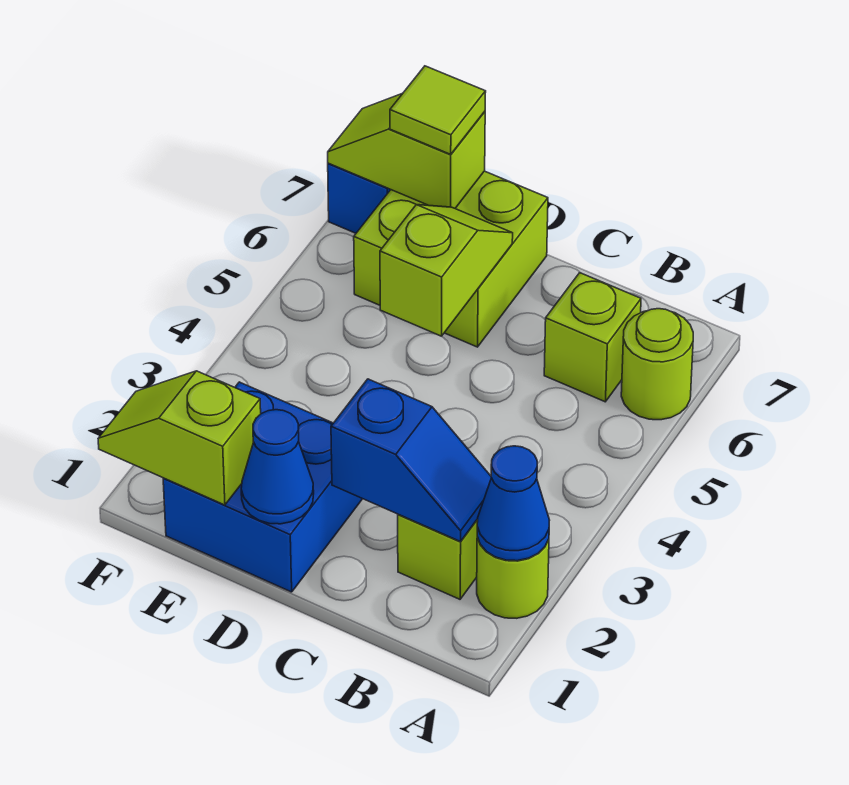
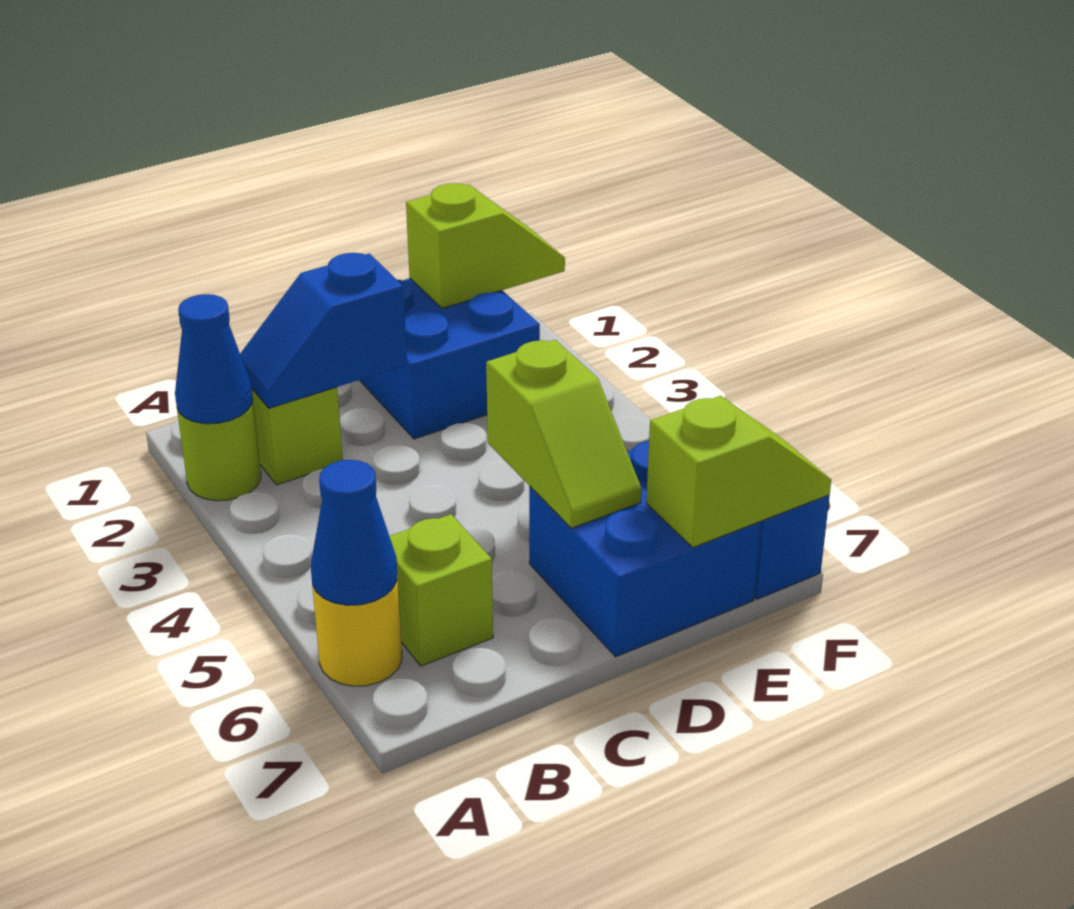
lime 1x1 round brick [621,309,693,420] -> yellow 1x1 round brick [312,575,402,686]
blue 1x1 cone [241,410,314,524] -> blue 1x1 cone moved to [311,460,397,605]
lime 2x2 brick [354,171,548,347] -> blue 2x2 brick [529,441,761,657]
lime 1x1 tile [390,66,486,154] -> none

